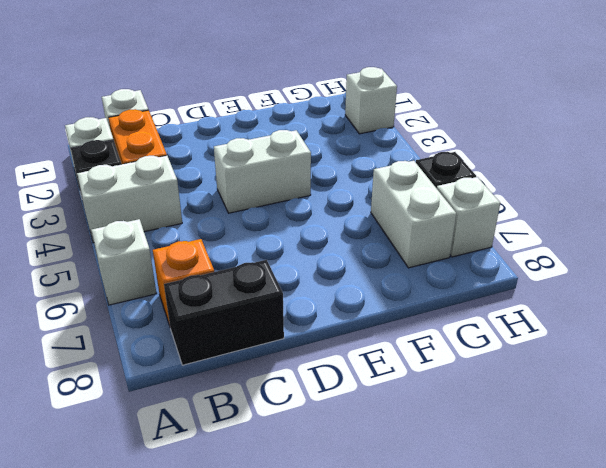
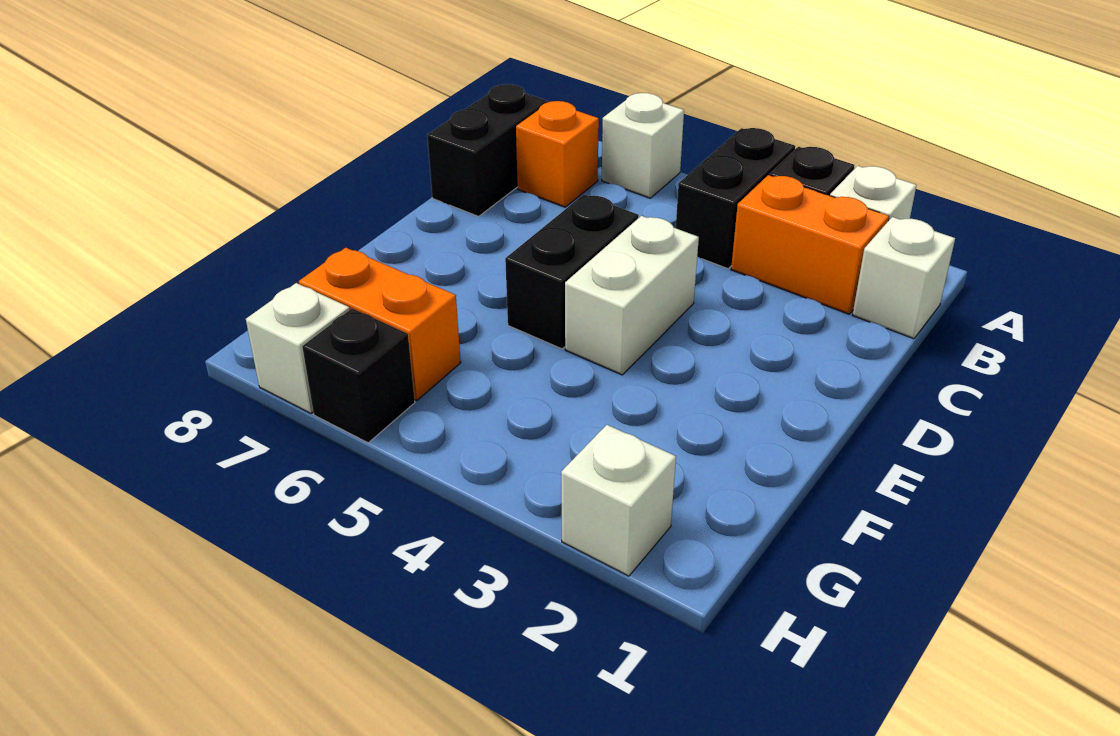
white 1x2 brick [77,156,182,243] -> black 1x2 brick [676,128,795,269]
none -> black 1x2 brick [505,195,639,349]
white 1x2 brick [371,161,456,268] -> orange 1x2 brick [299,248,461,400]

